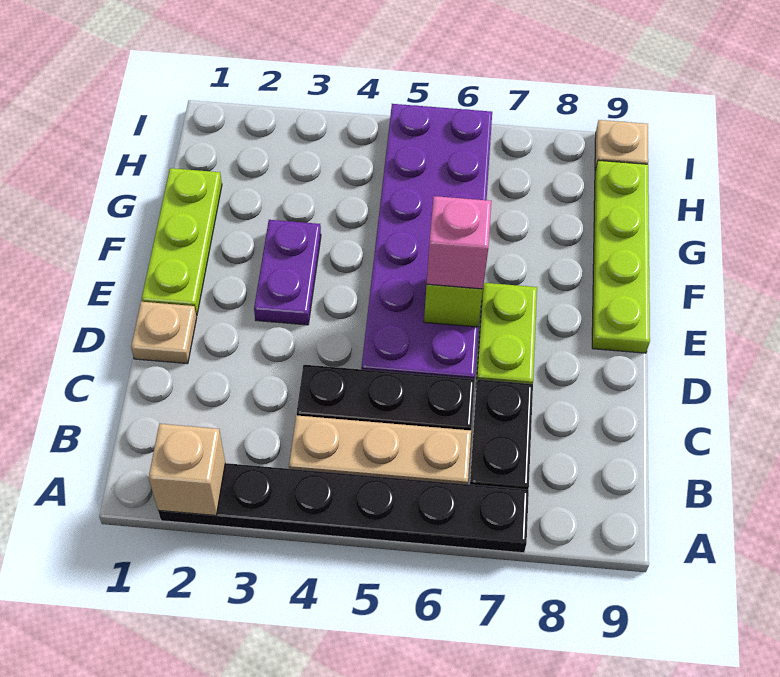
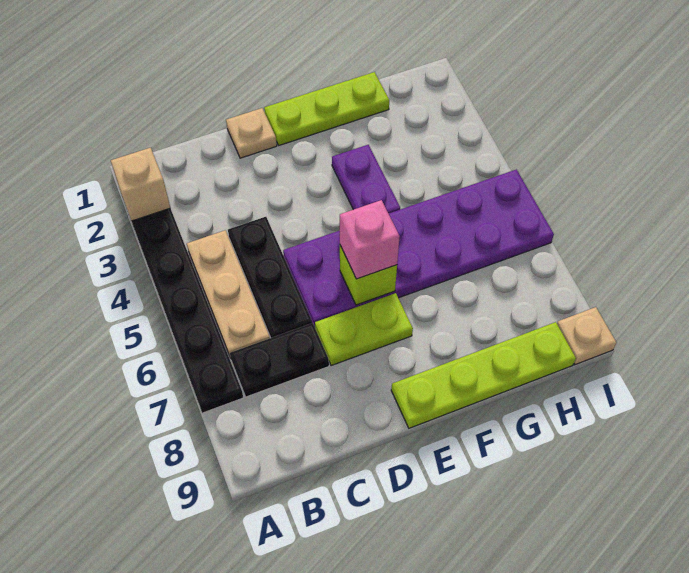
purple 1x2 plate [254,220,321,325] -> purple 1x2 plate turned to [332,145,400,213]

